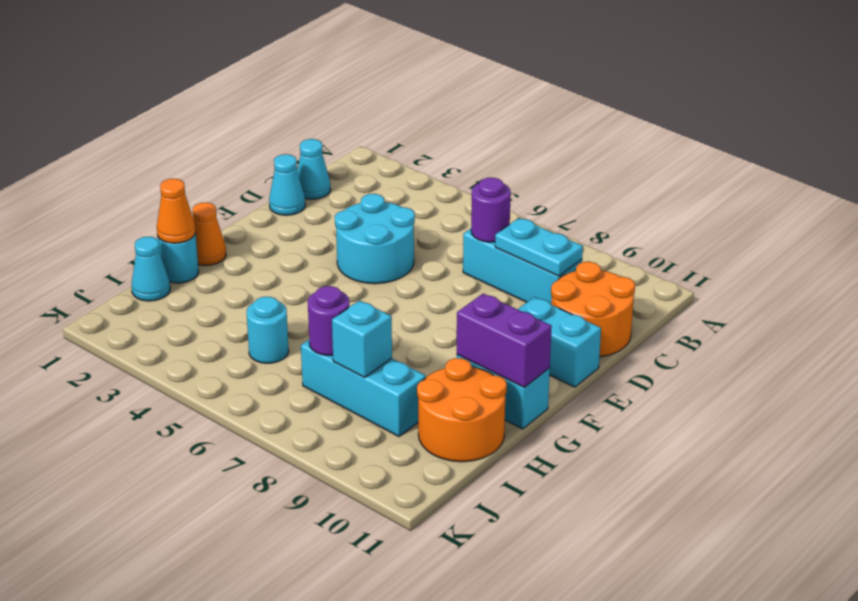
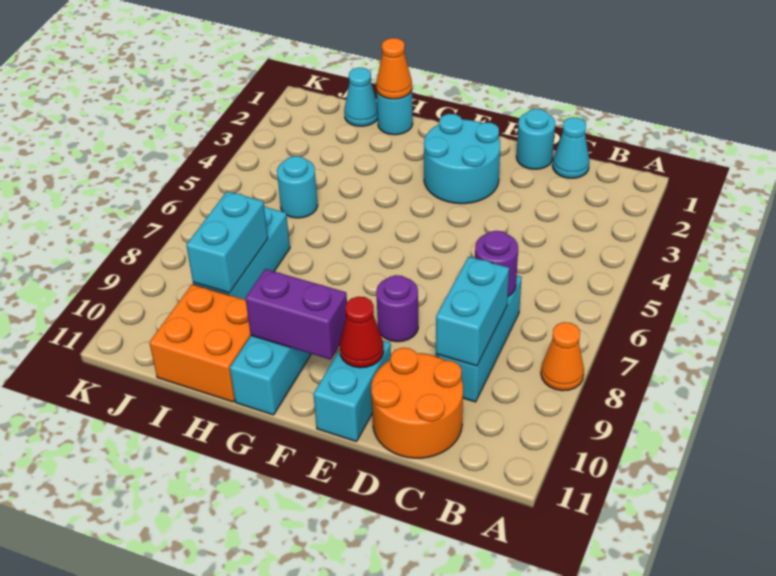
cyan 1x2 plate [495,218,583,276] -> cyan 1x2 brick [436,257,509,366]
cyan 1x1 cone [269,154,305,215] -> cyan 1x1 round brick [516,109,555,169]
cyan 2x2 round brick [335,194,415,284] -> cyan 2x2 round brick moved to [424,114,500,204]
none -> red 1x1 cone [340,297,384,368]
orange 1x1 cone [193,203,226,265] -> orange 1x1 cone moved to [541,322,584,391]
purple 1x2 brick [457,294,552,387] -> purple 1x2 brick turned to [245,269,347,360]
orange 2x2 round brick [417,358,507,462] -> orange 2x2 brick [149,284,251,402]
purple 1x1 round brick [308,286,349,355] -> purple 1x1 round brick moved to [376,275,418,342]
cyan 1x1 brick [332,300,392,378] -> cyan 1x2 brick [186,191,268,293]

